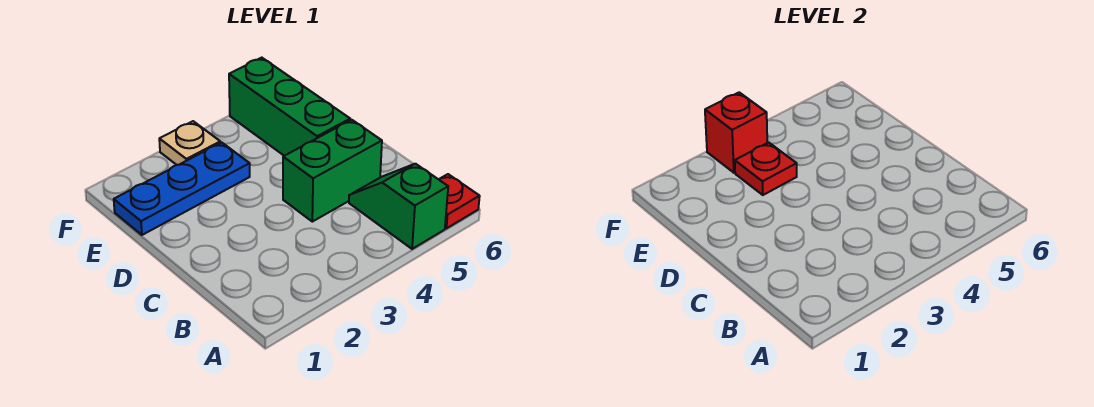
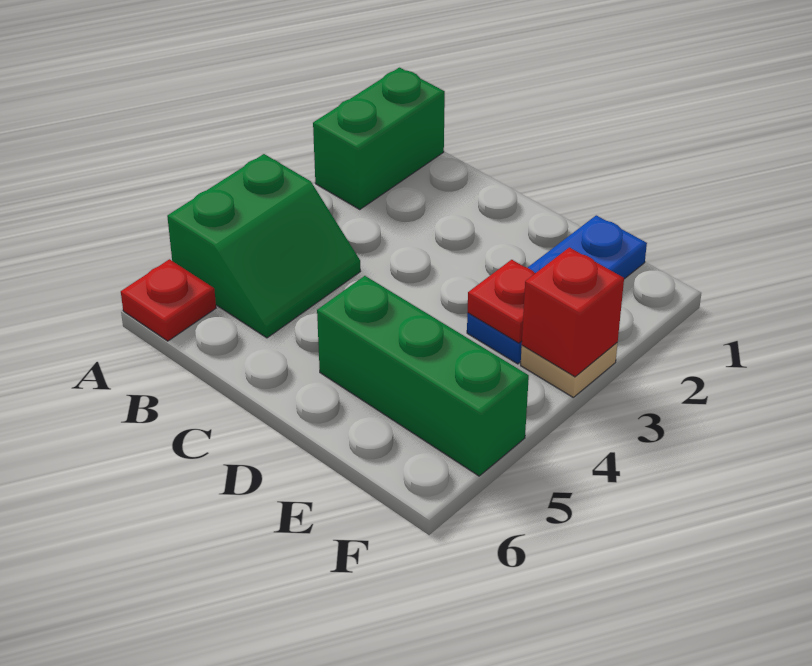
green 1x2 slope [349,164,448,249] -> green 2x2 slope [167,154,361,338]
green 1x2 brick [283,120,382,222] -> green 1x2 brick moved to [313,68,445,209]

